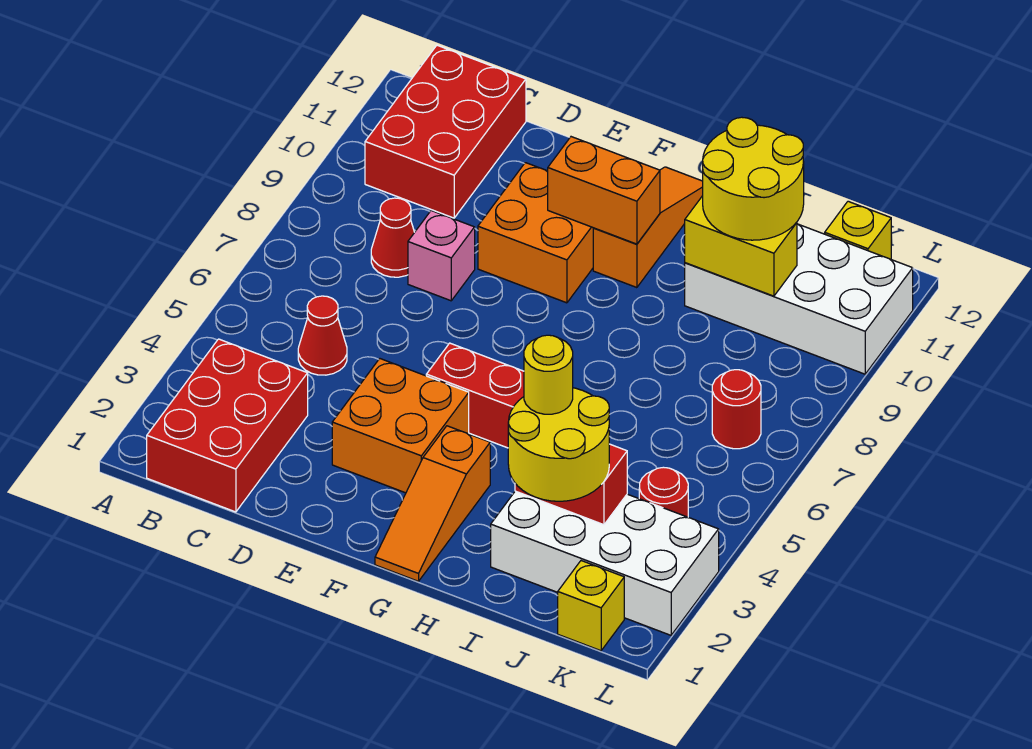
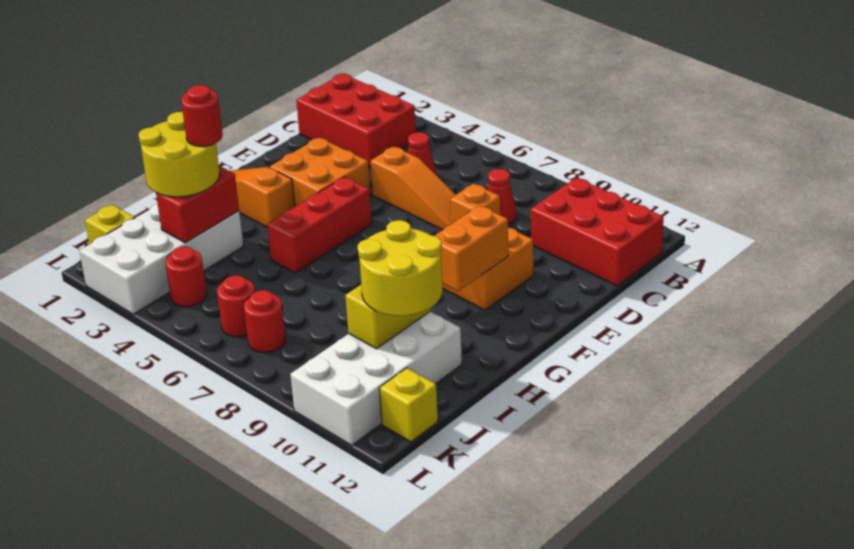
pink 1x1 brick [408,211,475,301] -> orange 1x1 brick [450,184,500,224]
orange 1x3 slope [593,167,703,288] -> orange 1x3 slope moved to [371,147,456,230]
yellow 1x1 round brick [524,335,573,414] -> red 1x1 round brick [181,85,223,146]
none -> red 1x1 round brick [217,275,255,337]

